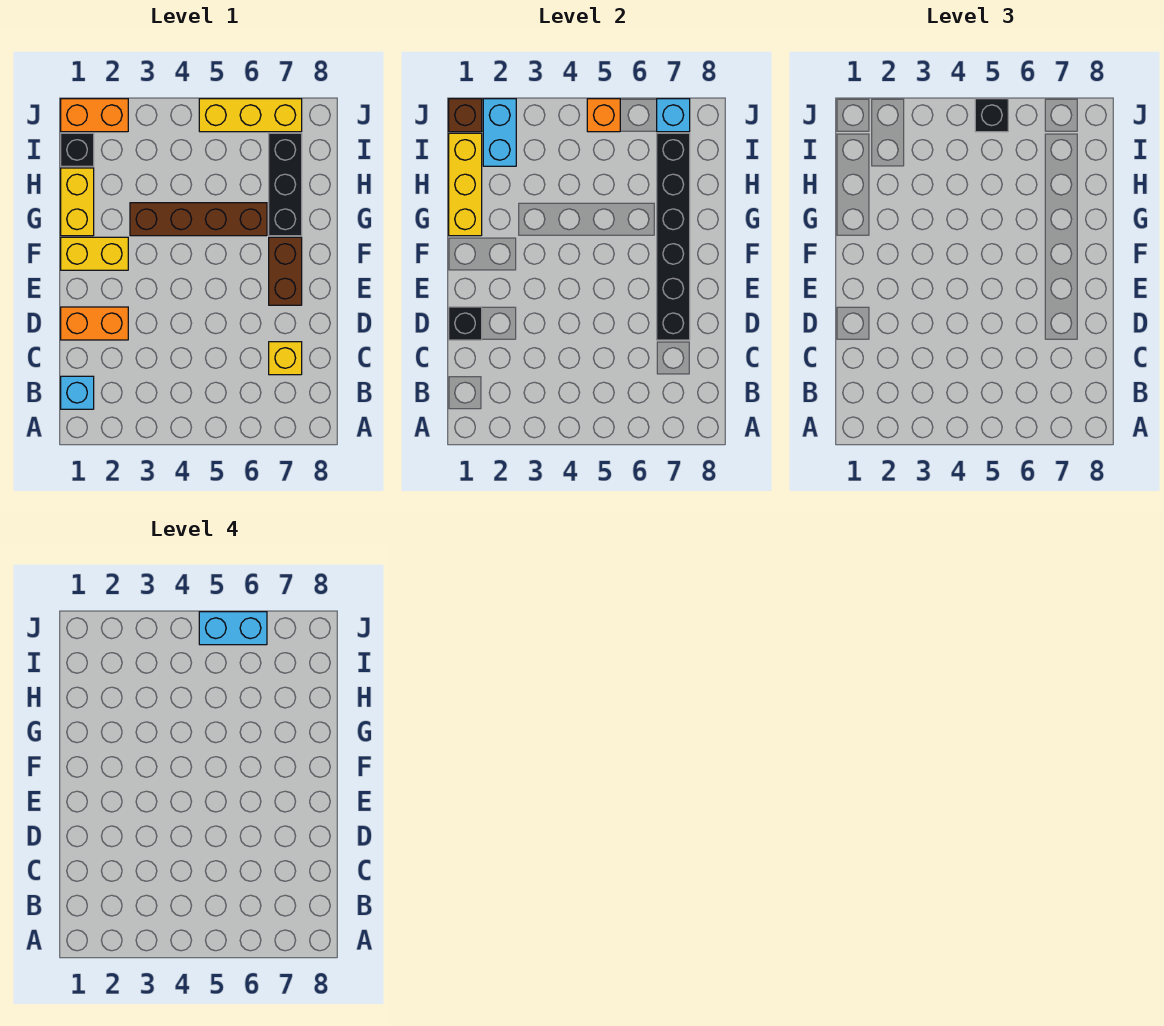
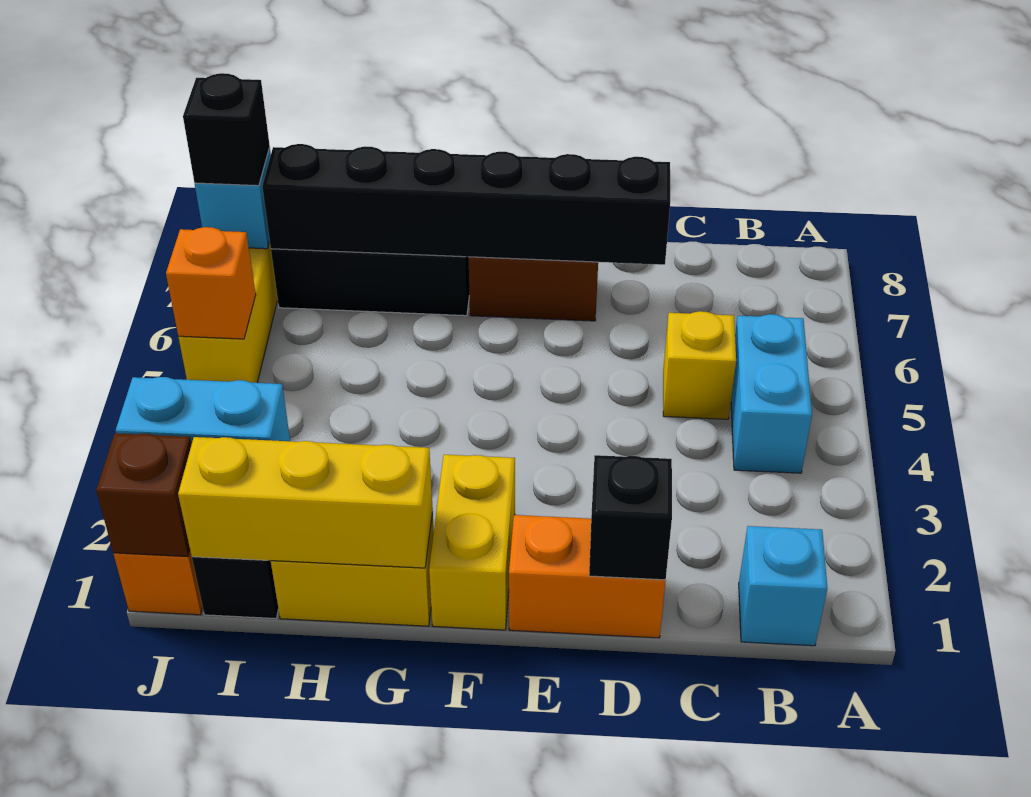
yellow 1x1 brick [269,342,302,375] -> yellow 1x1 brick moved to [663,311,736,419]
orange 1x2 brick [61,307,128,340] -> orange 1x2 brick turned to [509,515,666,638]
brown 1x4 brick [130,203,267,236] -> none
black 1x1 brick [975,99,1008,132] -> black 1x1 brick moved to [183,73,270,186]
cyan 1x2 brick [199,612,267,645] -> cyan 1x2 brick moved to [731,314,812,473]

